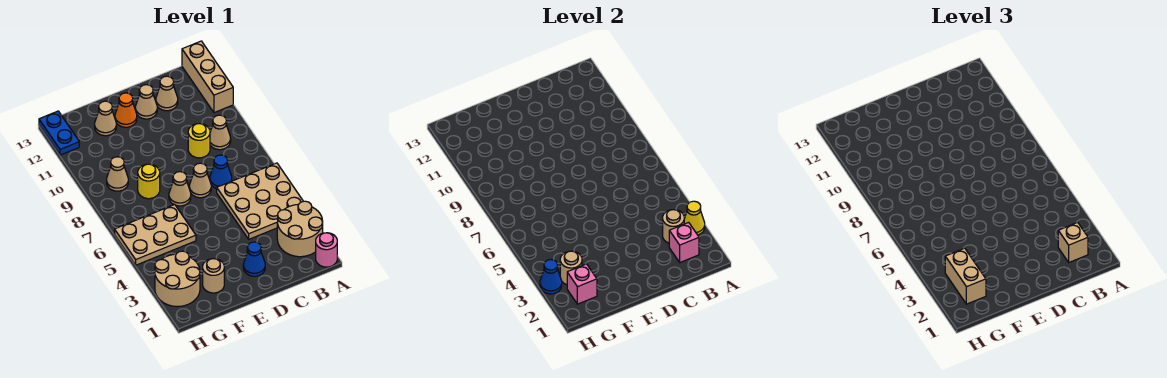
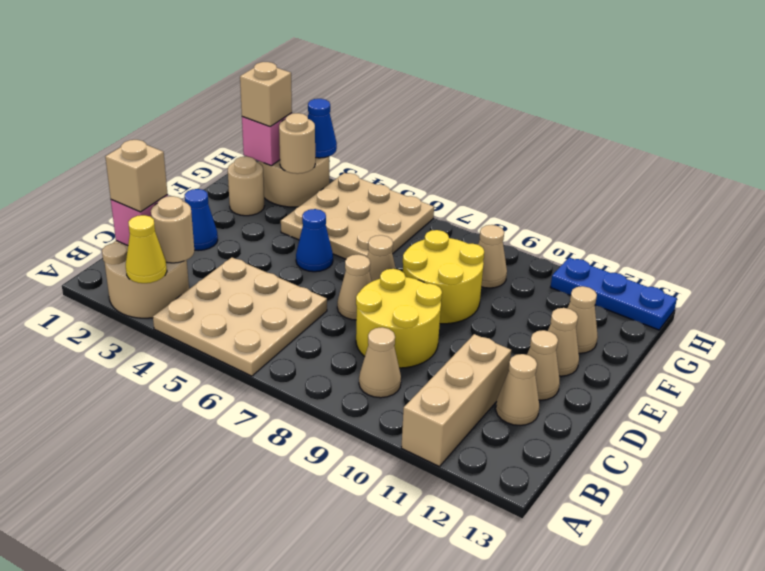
pink 1x1 round brick [316,233,337,267] -> none
tan 1x3 brick [182,41,233,113] -> tan 1x3 brick turned to [401,334,511,466]
blue 1x1 cone [210,155,232,189] -> blue 1x1 cone moved to [296,209,333,272]
yellow 1x1 round brick [188,124,210,158] -> yellow 2x2 round brick [356,269,442,368]
orange 1x1 cone [115,93,137,127] -> tan 1x1 cone [548,308,579,376]
tan 2x3 plate [115,205,196,265] -> tan 3x3 plate [281,173,434,259]
yellow 1x1 round brick [138,164,160,199] -> yellow 2x2 round brick [403,230,484,324]
tan 1x2 brick [945,248,986,304] -> tan 1x1 brick [240,62,292,127]
blue 1x2 plate [39,111,79,155] -> blue 1x3 plate [551,257,677,330]

